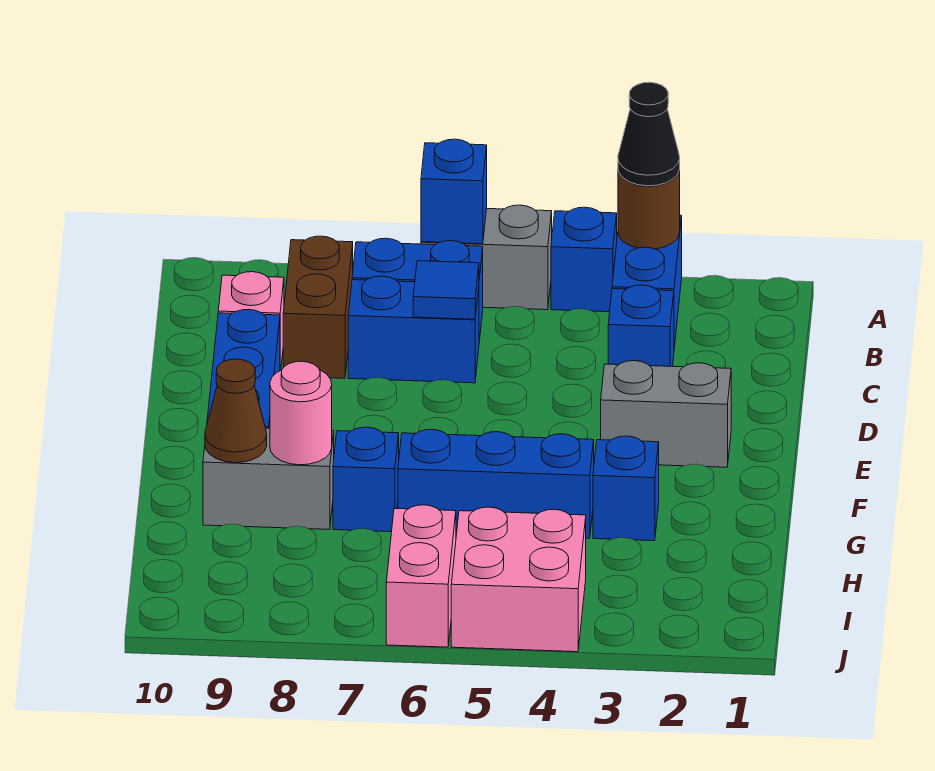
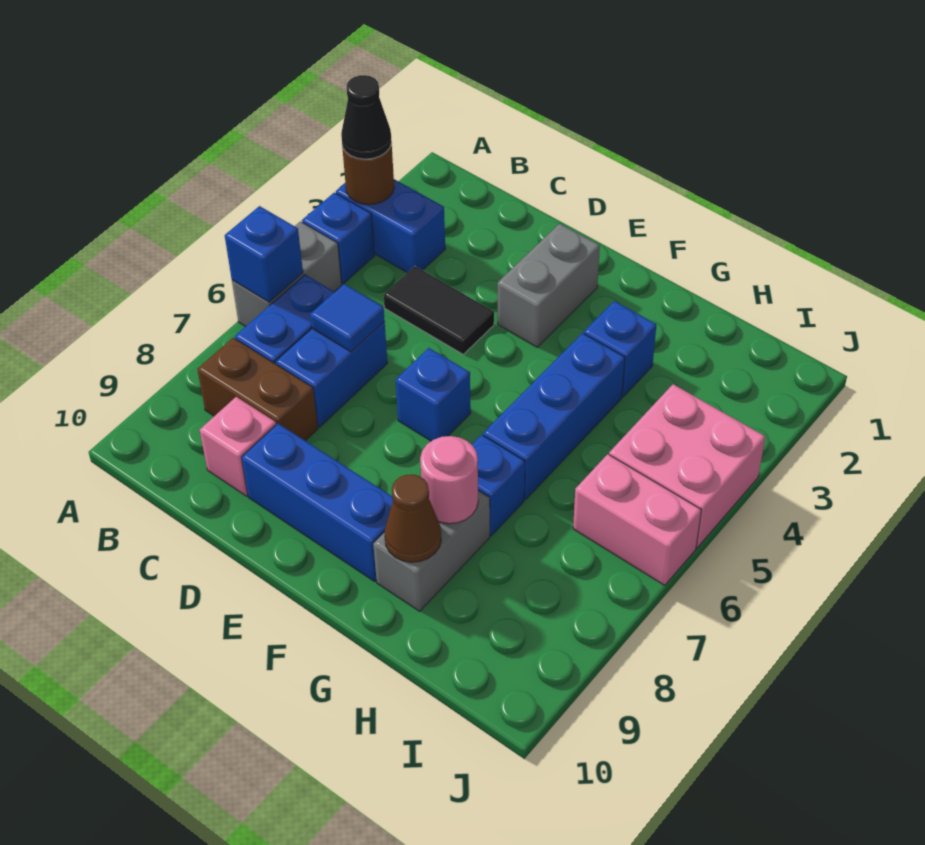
blue 1x1 brick [608,285,674,366] -> blue 1x1 brick moved to [396,348,471,441]
none -> black 1x2 tile [383,266,494,354]

